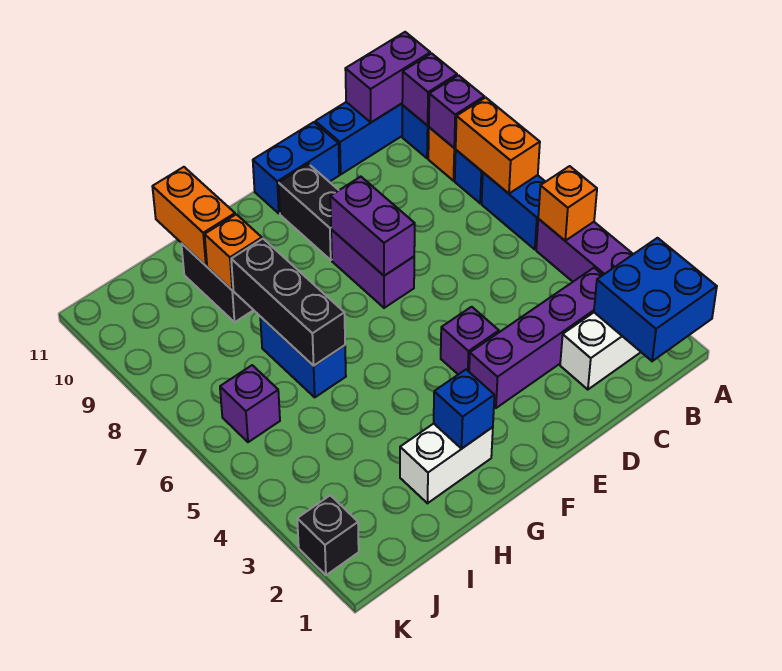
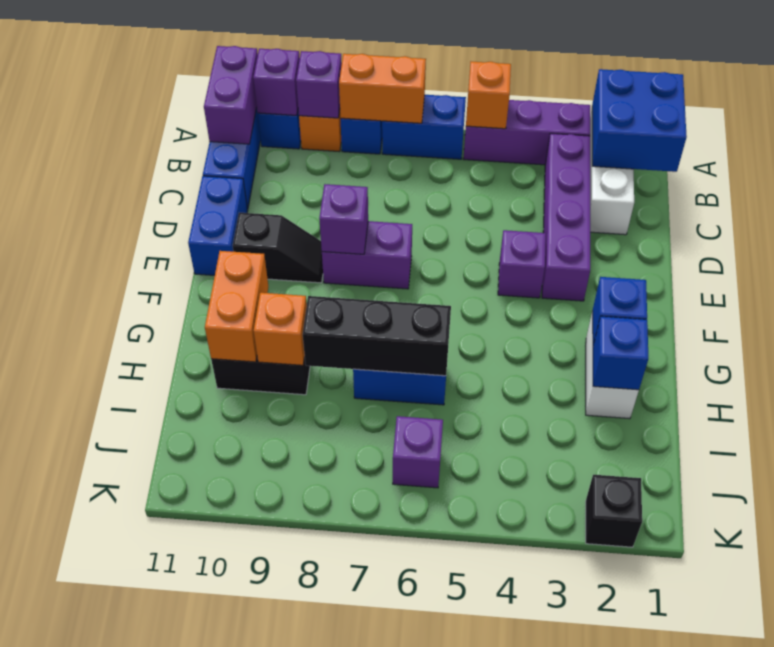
purple 1x2 brick [330,177,415,276] -> purple 1x1 brick [319,184,368,254]
black 1x2 brick [279,164,339,260] -> black 1x2 slope [233,213,323,283]
none -> blue 1x1 brick [593,316,648,390]
orange 1x2 brick [152,167,235,266] -> orange 1x2 brick turned to [205,251,268,362]

